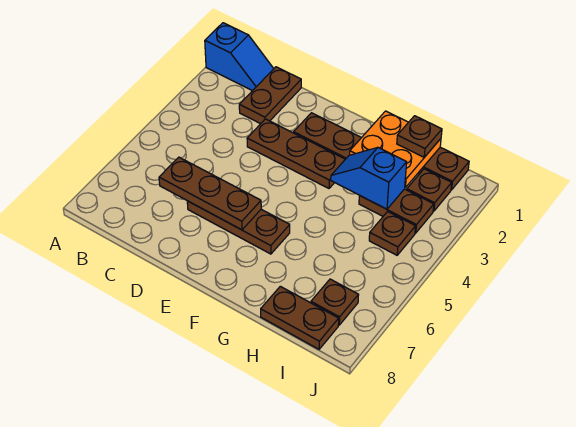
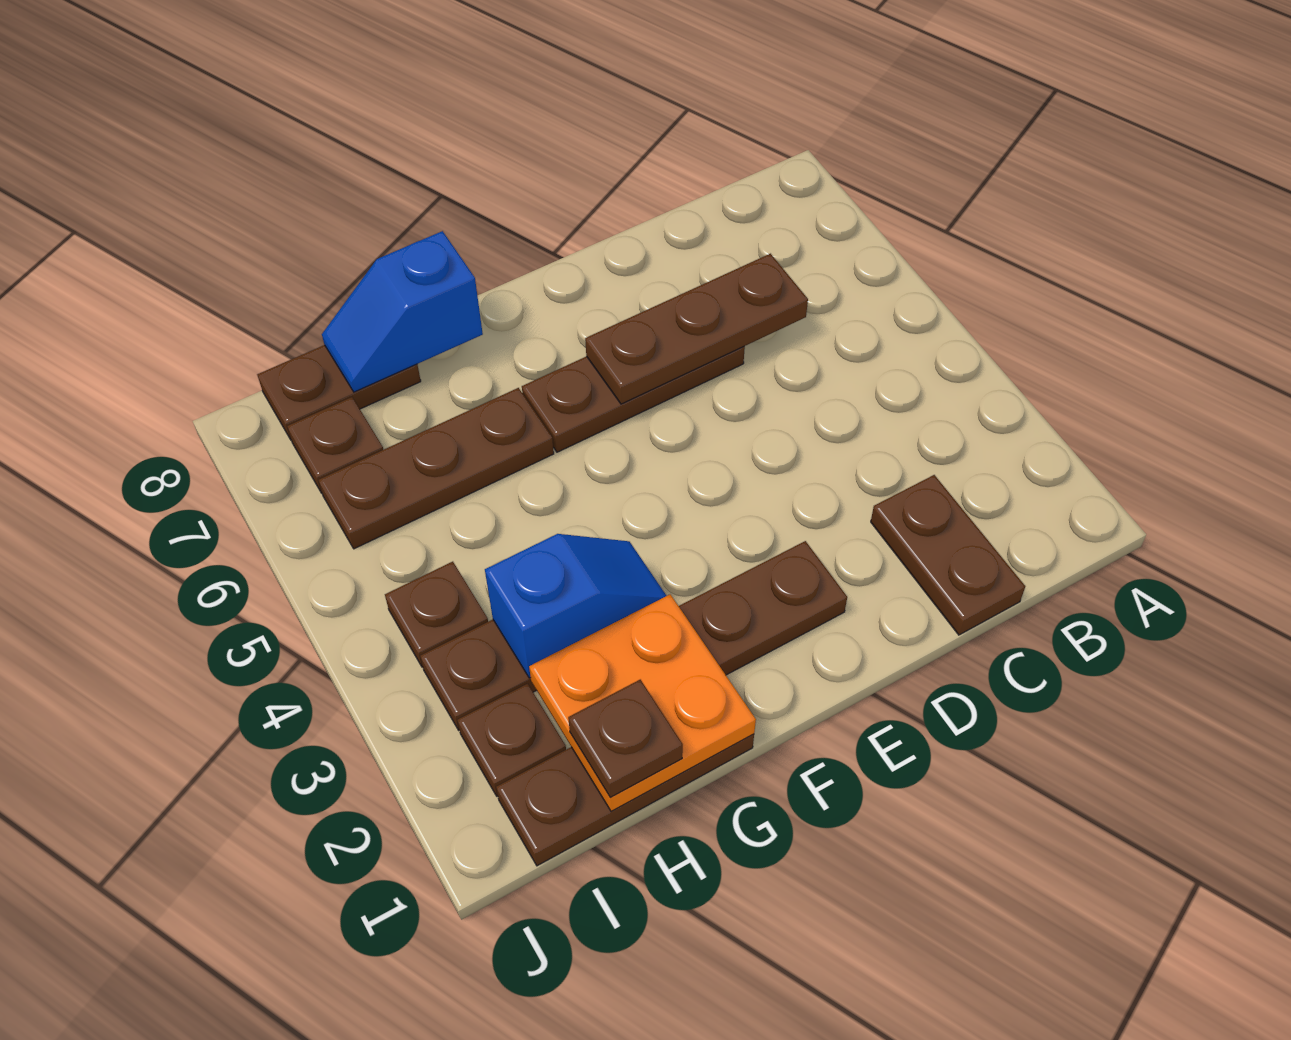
blue 1x2 slope [205,23,274,91] -> blue 1x2 slope moved to [322,231,483,392]
brown 1x3 plate [247,119,345,188] -> brown 1x3 plate moved to [318,388,554,549]

